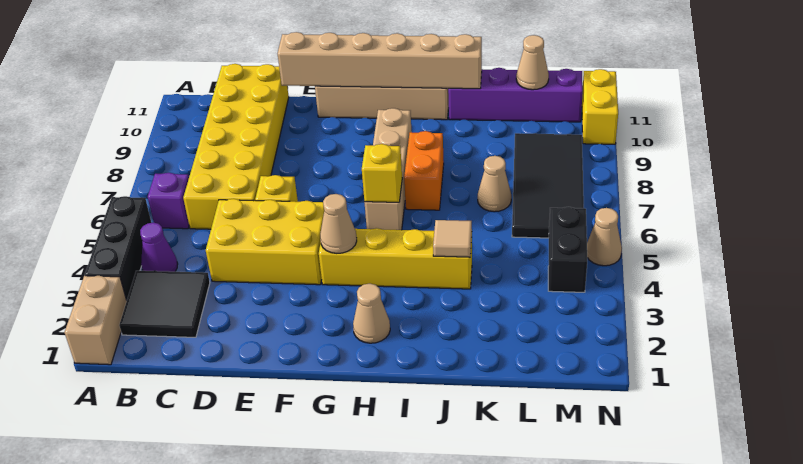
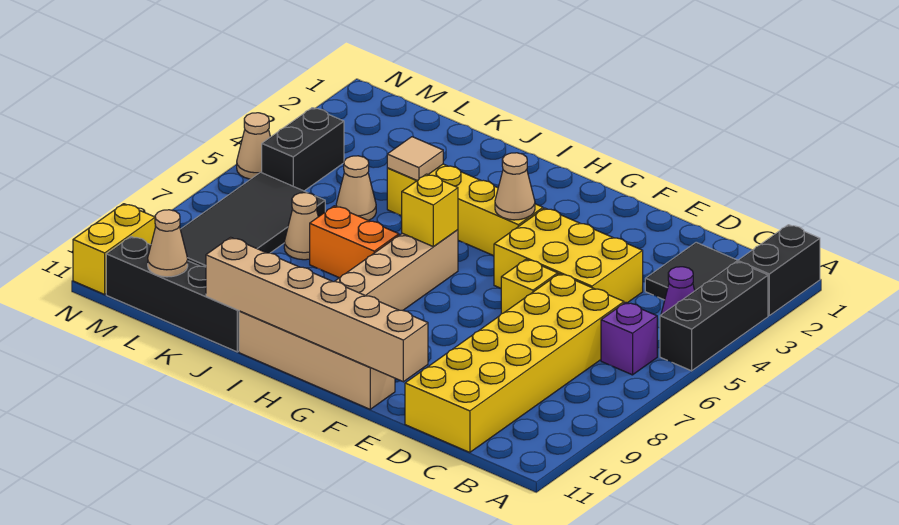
tan 1x2 brick [65,276,127,365] -> black 1x2 brick [738,225,820,315]
tan 1x1 cone [353,284,390,343] -> tan 1x1 cone moved to [336,156,376,220]
orange 1x2 brick [404,131,444,210] -> orange 1x2 brick turned to [310,206,399,278]
purple 1x4 brick [448,68,583,122] -> black 1x4 brick [106,236,239,352]

